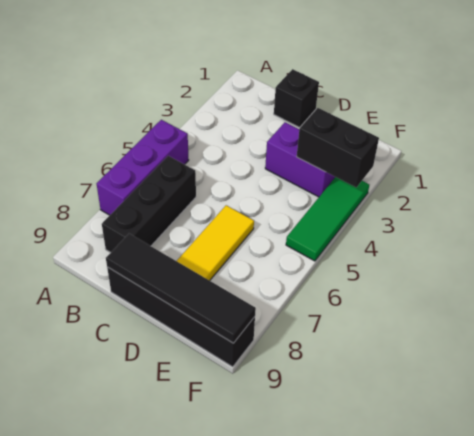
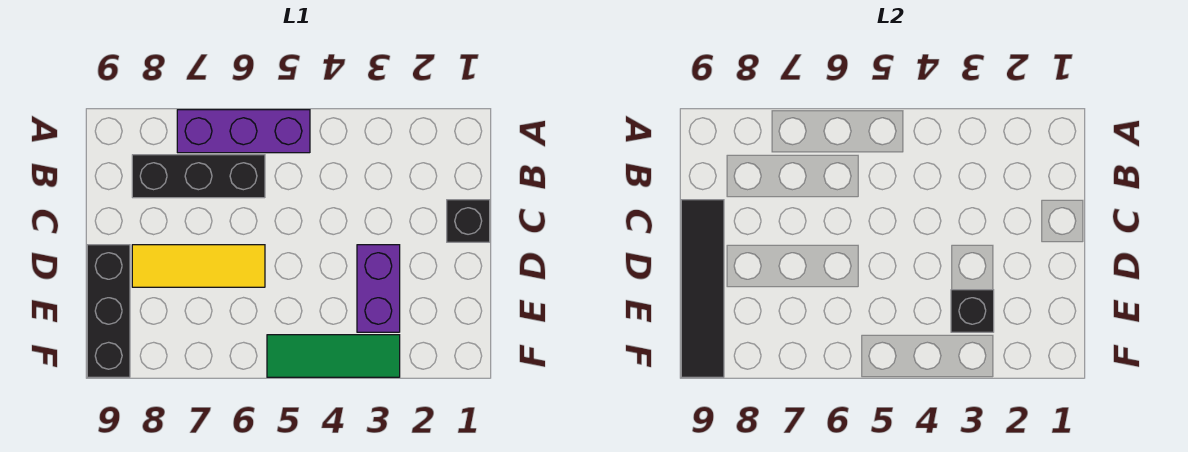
black 1x4 brick [107,267,255,367] -> black 1x3 brick [87,245,130,377]
black 1x2 brick [297,108,379,187] -> black 1x1 brick [951,290,994,332]

